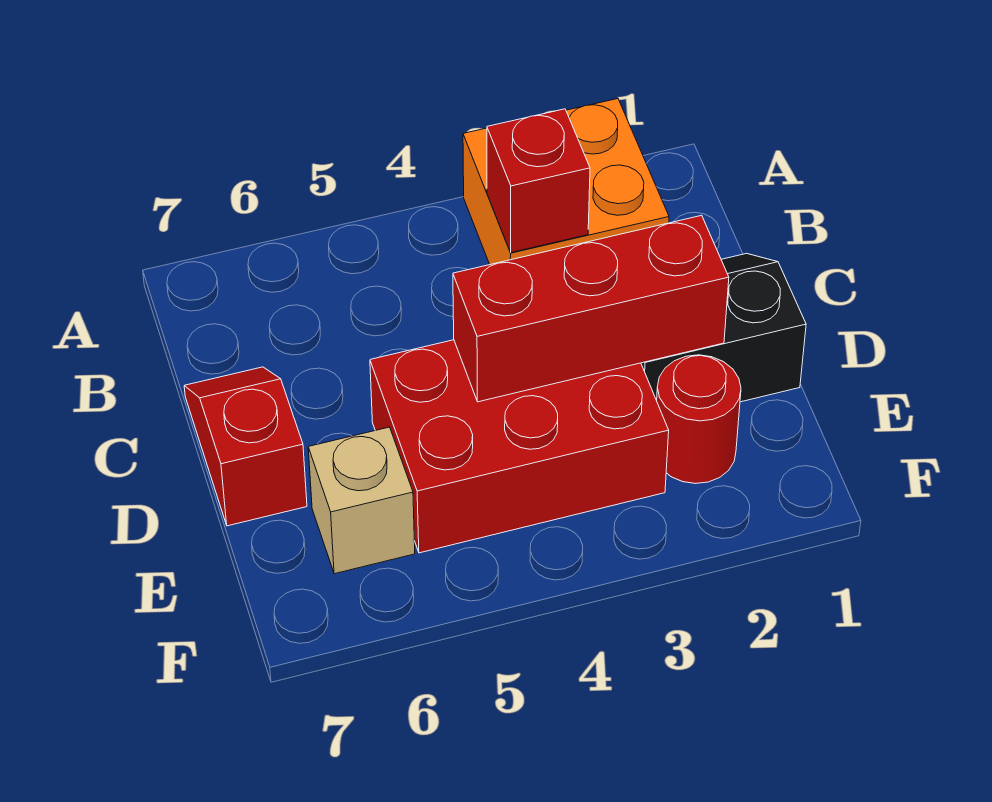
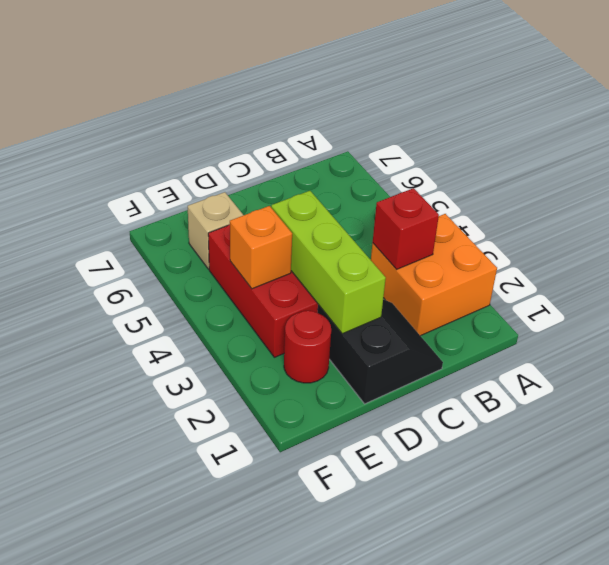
red 1x2 slope [184,367,307,526] -> none
red 1x3 brick [453,215,729,402] -> lime 1x3 brick [271,191,386,334]
none -> orange 1x1 brick [230,206,292,289]

